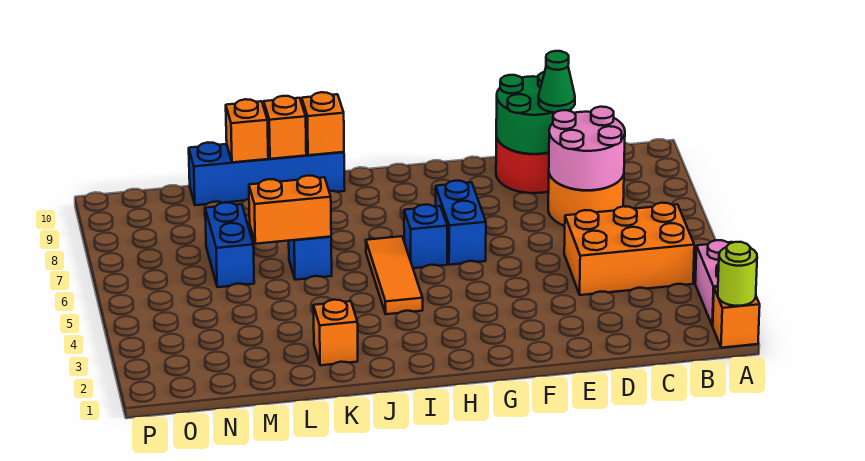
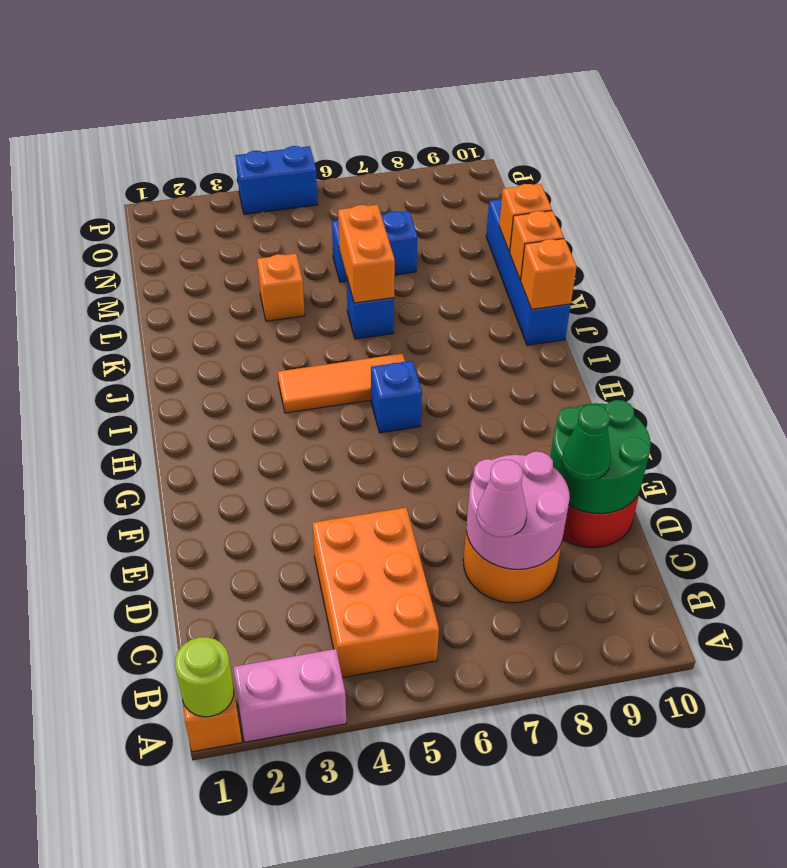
none -> pink 1x1 cone [477,460,527,537]
blue 1x2 brick [436,181,486,265] -> blue 1x2 brick moved to [235,146,318,214]
orange 1x1 brick [313,300,358,365] -> orange 1x1 brick moved to [257,254,305,321]

